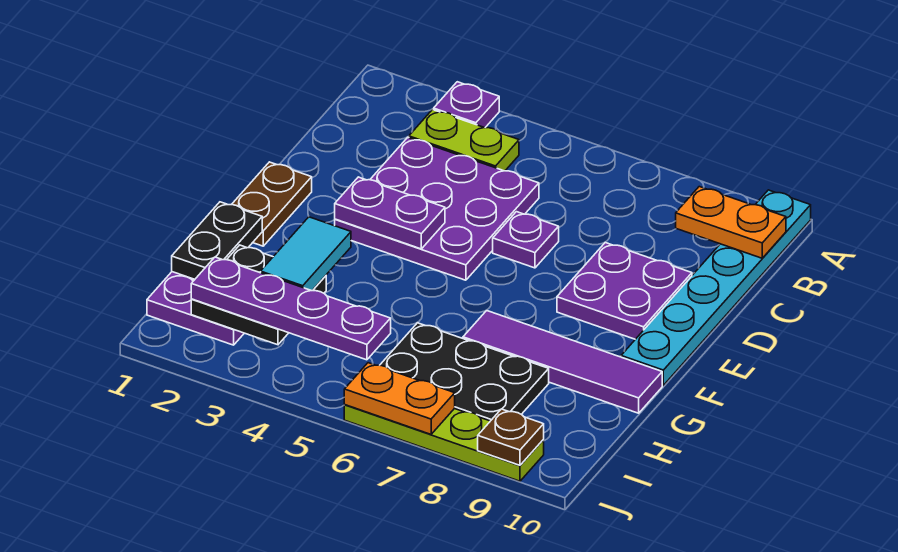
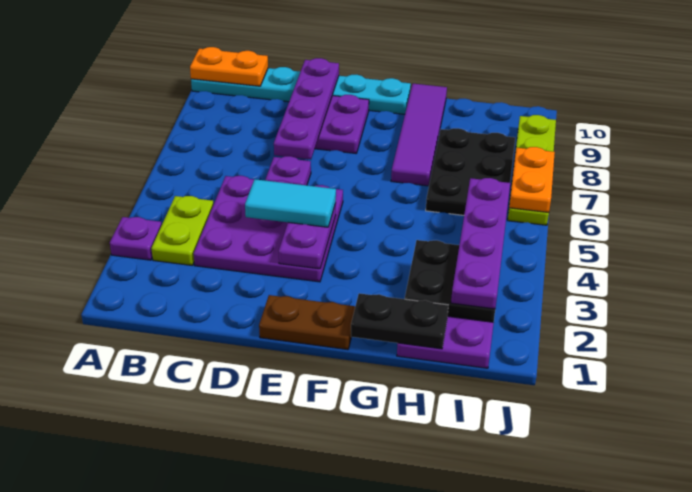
orange 1x2 plate [676,187,786,258] -> orange 1x2 plate turned to [190,47,268,86]
none -> purple 1x4 plate [274,58,339,159]
cyan 1x2 tile [261,217,351,291] -> cyan 1x2 tile moved to [245,179,336,227]
brown 1x1 plate [478,409,544,465] -> none

